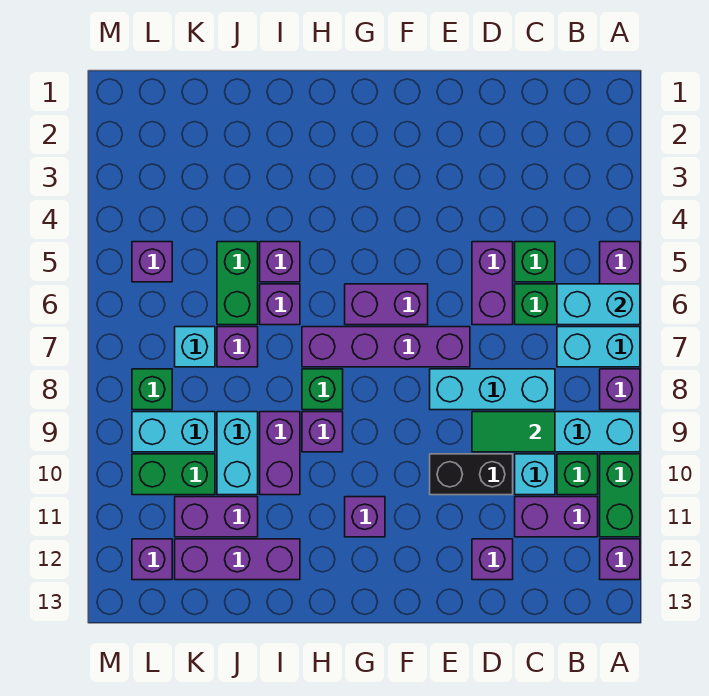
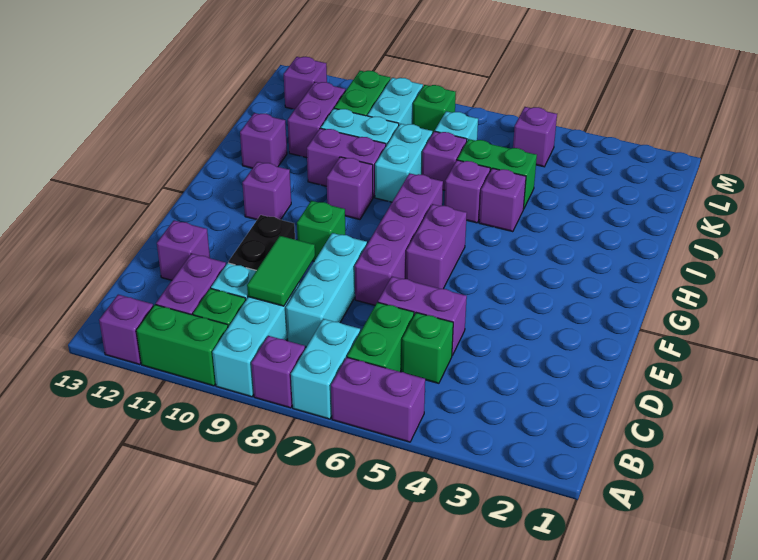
cyan 1x2 brick [557,284,640,325] -> cyan 1x2 brick moved to [375,124,433,202]
green 1x1 brick [302,369,343,410] -> green 1x1 brick moved to [297,201,345,261]
purple 1x3 brick [175,539,300,580] -> purple 1x1 brick [240,113,287,168]

